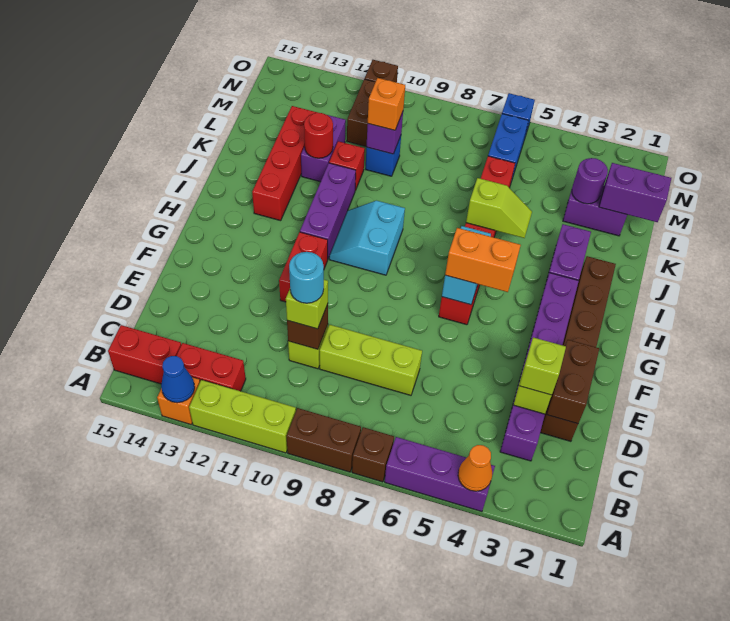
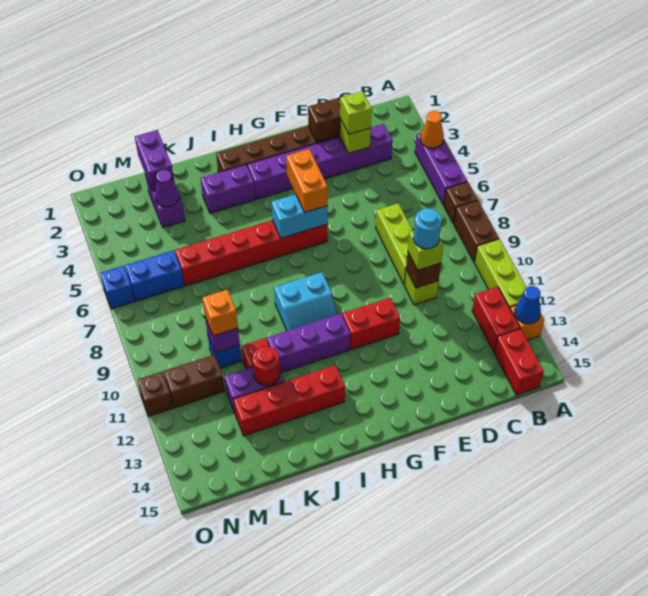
lime 1x2 slope [466,178,532,238] -> none
purple 1x1 round brick [572,158,608,204] -> purple 1x1 cone [155,170,179,207]

